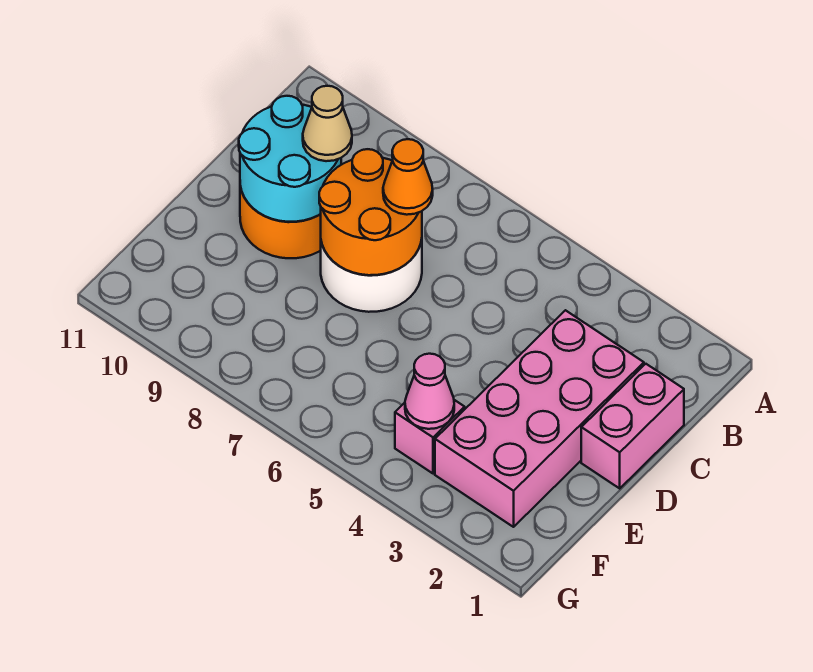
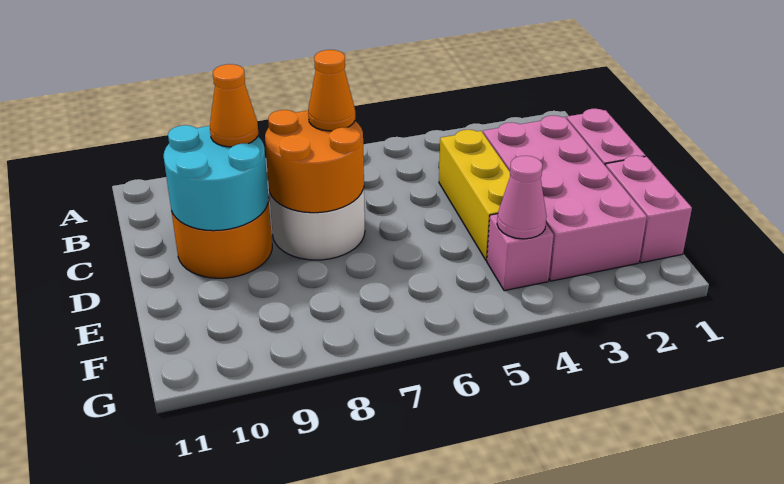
none -> yellow 1x3 brick [439,130,510,261]
tan 1x1 cone [303,86,352,161] -> orange 1x1 cone [210,64,259,147]
none -> pink 1x2 brick [606,156,692,263]

